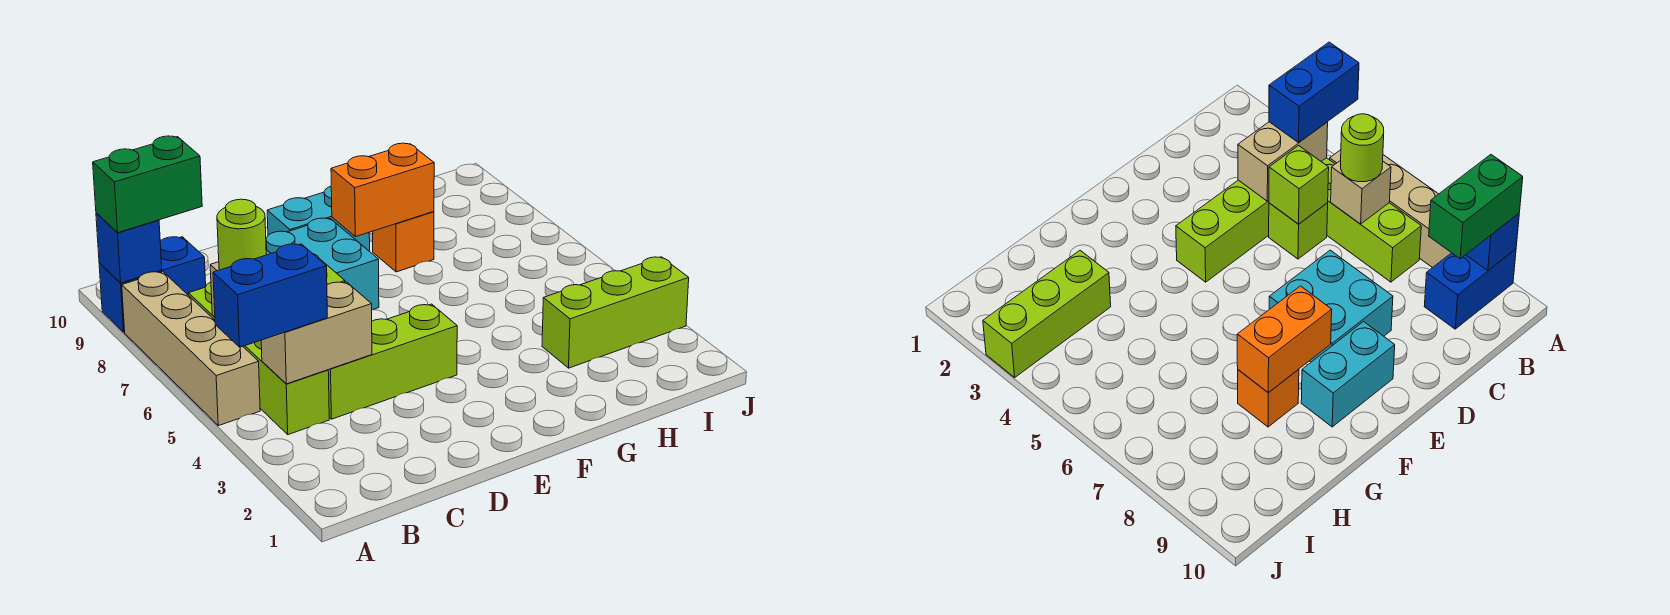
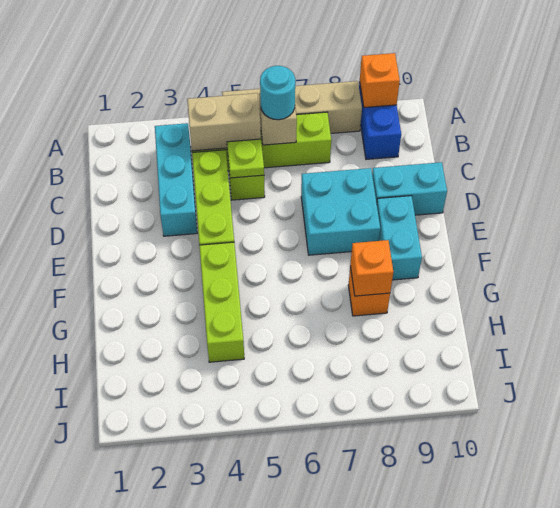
blue 1x2 brick [213,244,327,347] -> none
blue 1x1 brick [96,213,162,283] -> orange 1x1 brick [360,53,400,108]
green 1x2 brick [93,136,202,232] -> none
none -> cyan 1x3 brick [155,123,197,236]
tan 1x2 brick [261,282,372,384] -> tan 1x2 brick turned to [187,93,261,151]
lime 1x1 round brick [217,199,266,270] -> cyan 1x1 round brick [260,66,295,120]
lime 1x1 brick [1269,146,1329,224] -> lime 1x1 plate [227,139,264,178]
none -> cyan 1x2 brick [372,162,447,215]
orange 1x2 brick [331,143,434,237] -> orange 1x1 brick [350,240,393,296]
lime 1x3 brick [542,257,689,368] -> lime 1x3 brick moved to [199,242,244,362]

